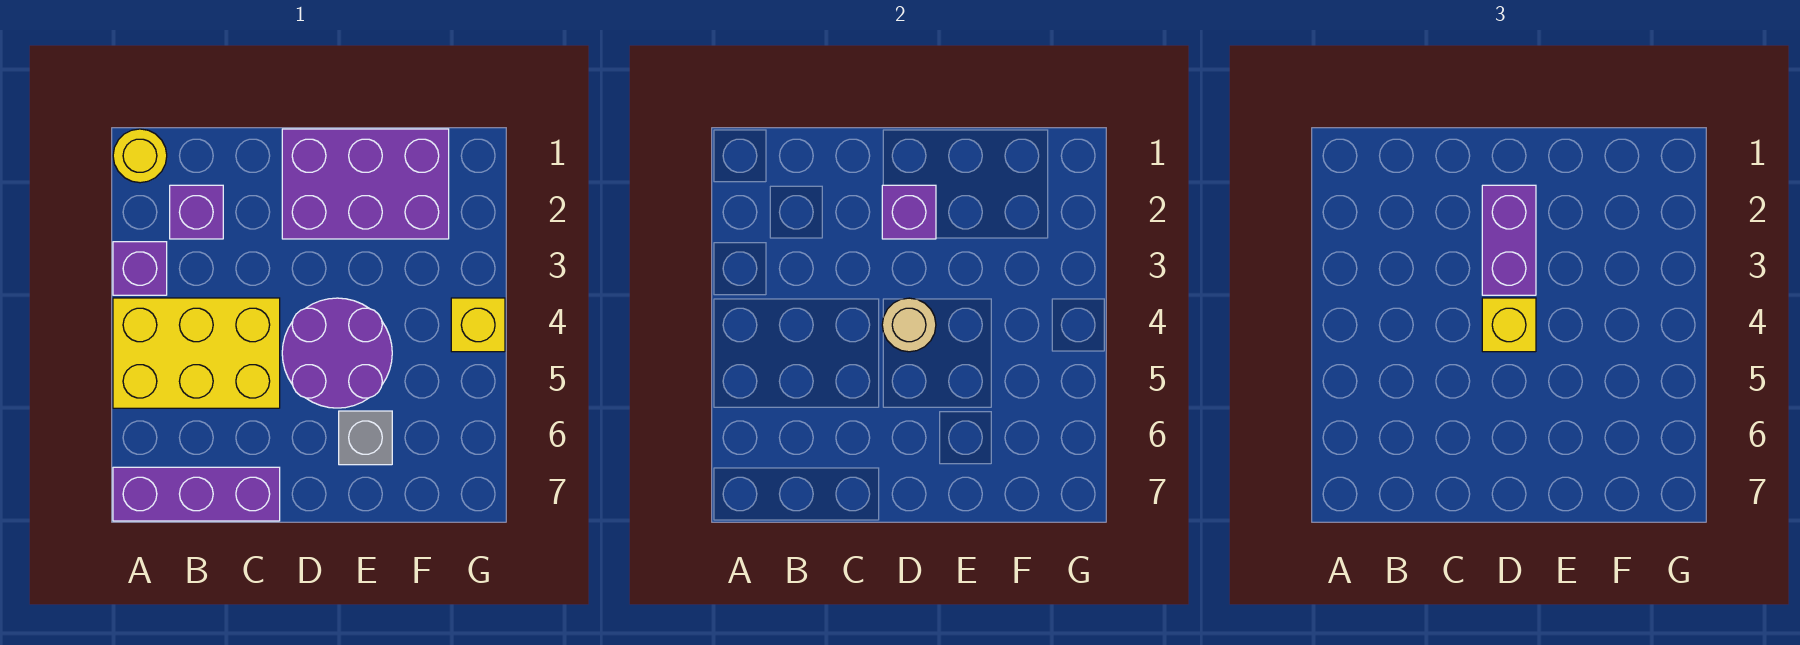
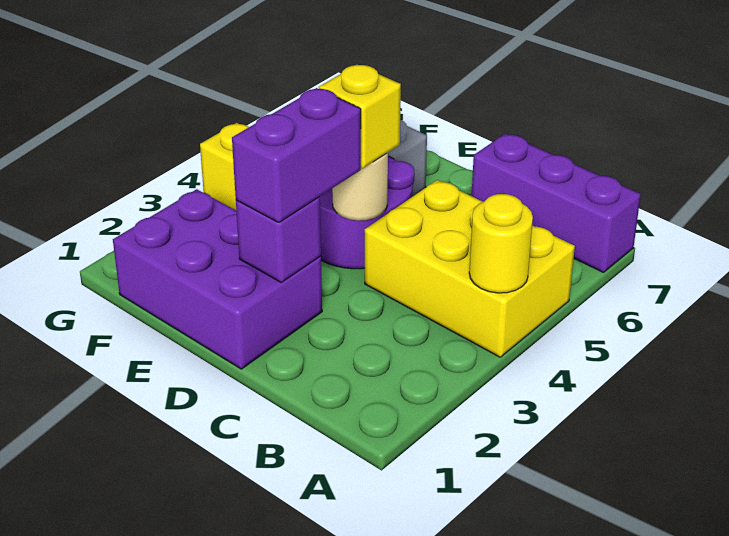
yellow 1x1 round brick [113,129,167,183] -> yellow 1x1 round brick moved to [469,194,533,293]
purple 1x1 brick [113,242,167,295] -> none
purple 1x1 brick [170,185,223,239] -> none

